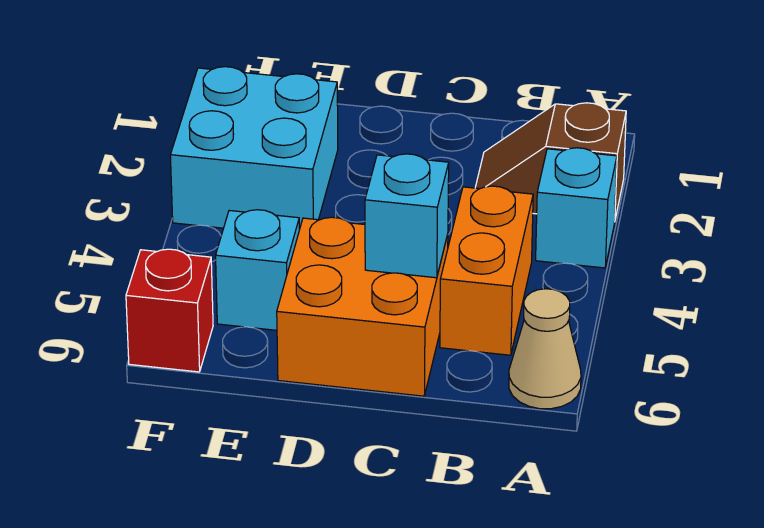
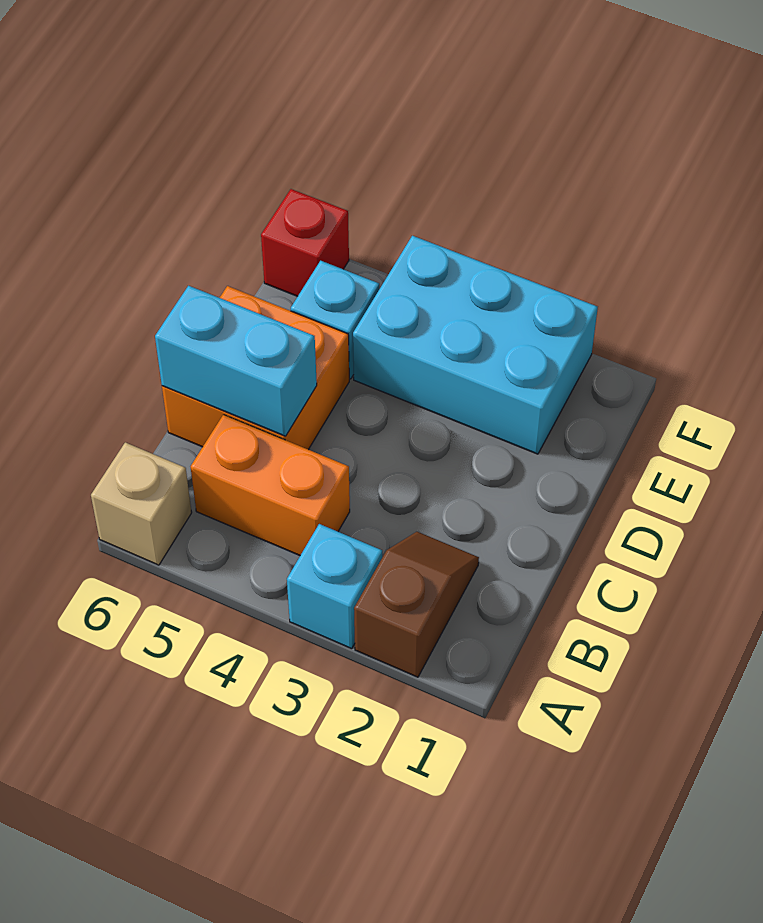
tan 1x1 cone [509,289,581,409] -> tan 1x1 brick [91,442,192,565]
cyan 1x1 brick [365,154,449,278] -> cyan 1x2 brick [155,286,317,436]
cyan 2x2 brick [170,67,338,230] -> cyan 2x3 brick [353,236,598,454]

